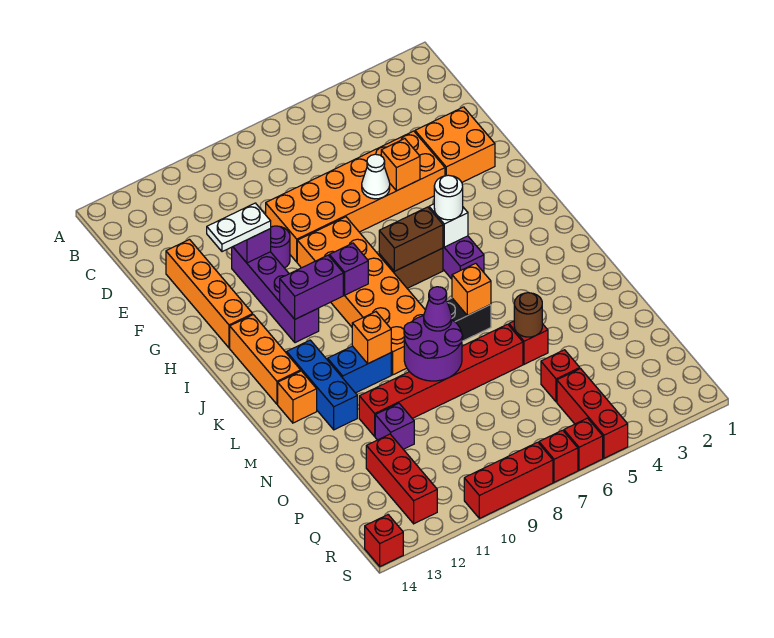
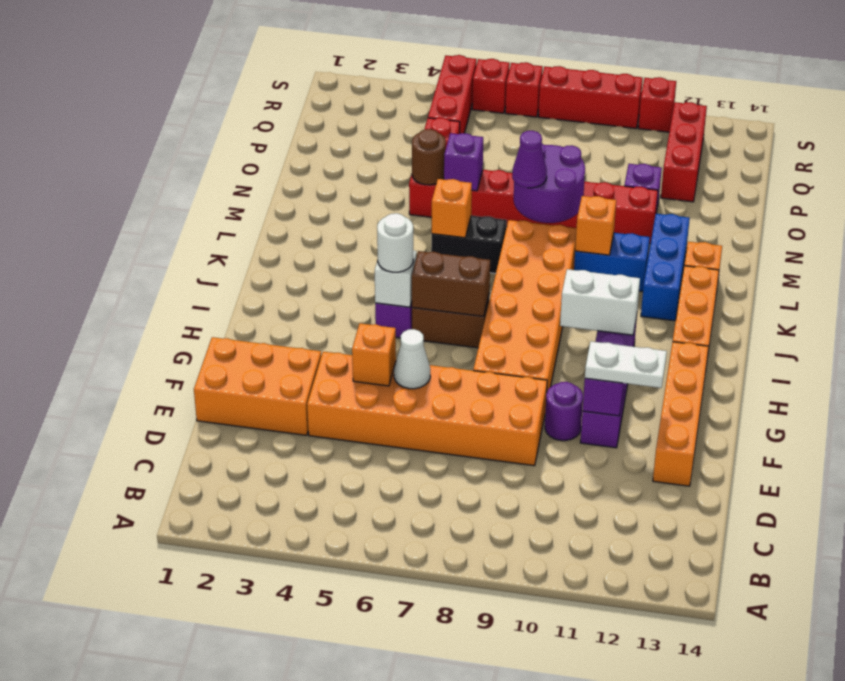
orange 2x2 brick [415,107,495,182] -> orange 2x3 brick [194,337,321,435]
purple 1x1 brick [329,243,368,295] -> purple 1x1 brick moved to [444,133,483,191]
purple 1x2 brick [280,255,343,319] -> white 1x2 brick [560,269,640,335]
red 1x1 brick [365,515,403,566] -> red 1x1 brick moved to [638,77,676,132]

